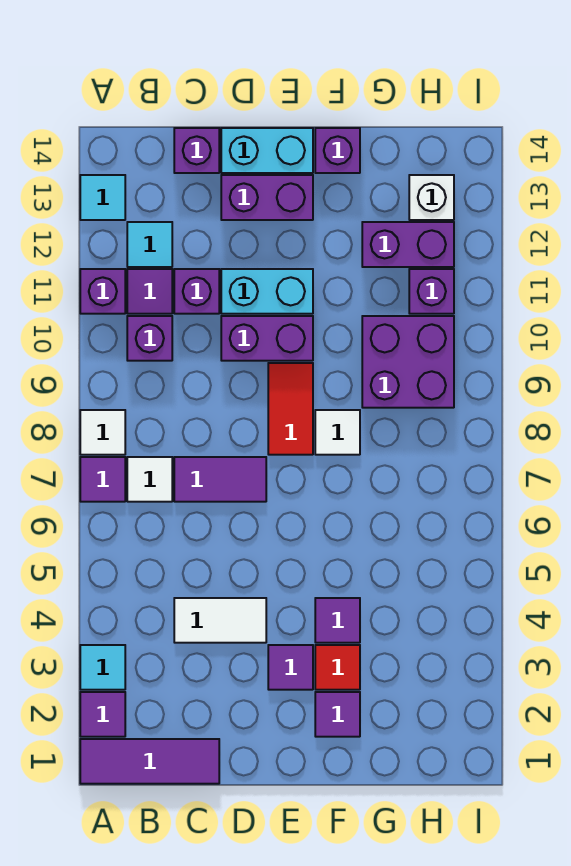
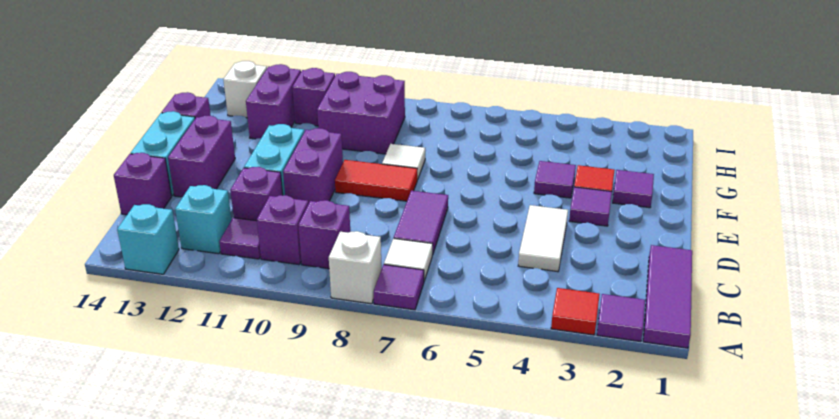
cyan 1x1 tile [80,645,125,690] -> red 1x1 tile [551,288,600,335]
white 1x1 tile [80,410,125,455] -> white 1x1 brick [329,231,382,304]
purple 1x1 brick [80,269,125,314] -> purple 1x1 brick moved to [298,200,350,269]
cyan 1x1 tile [80,175,125,220] -> cyan 1x1 brick [117,204,179,274]
cyan 1x1 tile [127,222,172,267] -> cyan 1x1 brick [175,185,231,254]

